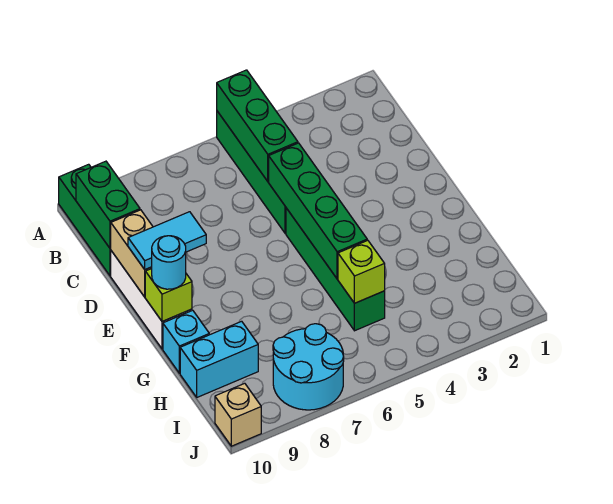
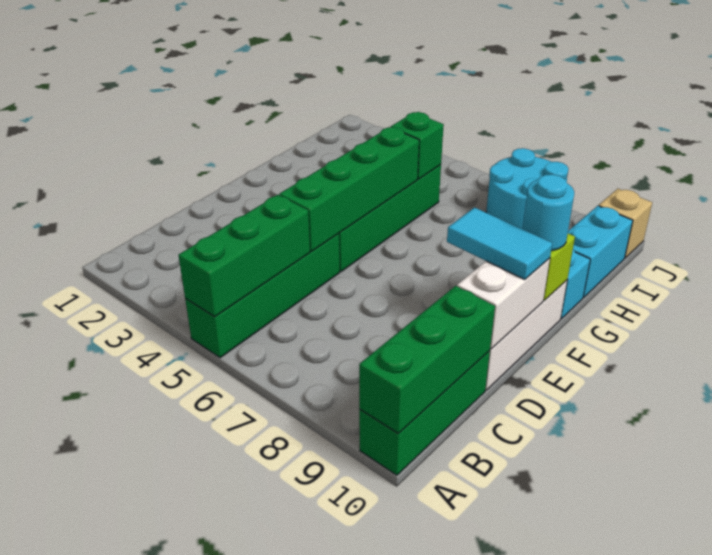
green 1x2 brick [76,161,140,248] -> green 1x3 brick [359,286,495,434]
tan 1x2 brick [110,210,153,297] -> white 1x2 brick [457,258,550,349]
lime 1x1 brick [338,240,385,303] -> green 1x1 brick [391,112,444,179]
cyan 1x2 brick [180,321,258,397] -> cyan 1x2 brick turned to [568,206,633,298]

